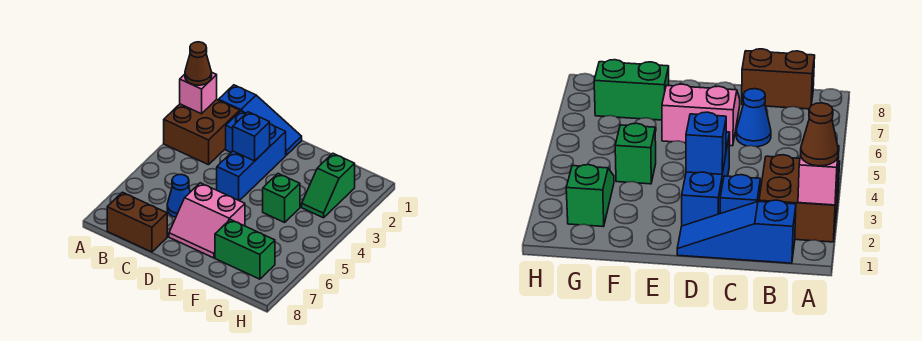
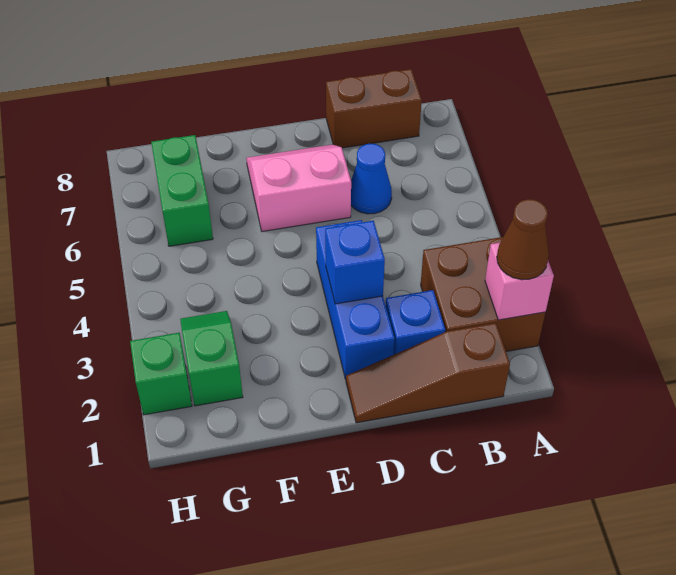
blue 1x3 slope [219,85,302,155] -> brown 1x3 slope [346,323,510,423]
green 1x1 brick [263,174,300,222] -> green 1x1 brick moved to [130,333,192,415]
green 1x2 brick [215,219,275,279] -> green 1x2 brick turned to [151,135,213,246]

